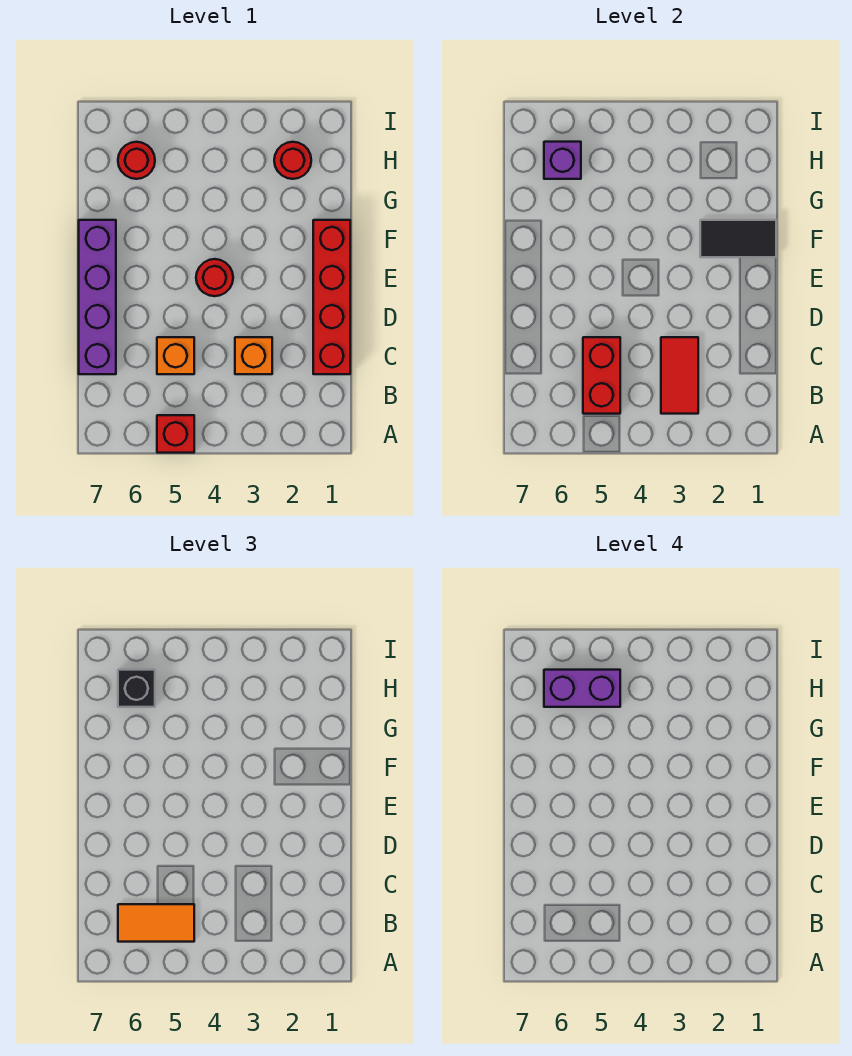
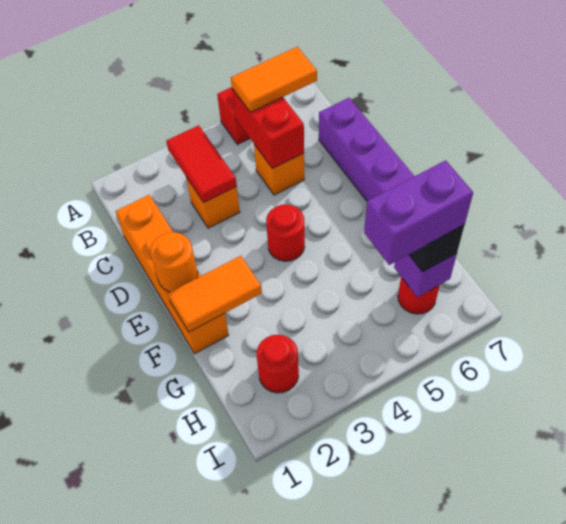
red 1x4 brick [313,220,350,374] -> orange 1x4 brick [116,195,229,354]
none -> orange 1x1 round brick [151,232,197,292]
black 1x2 tile [700,220,776,257] -> orange 1x2 tile [168,256,262,332]

